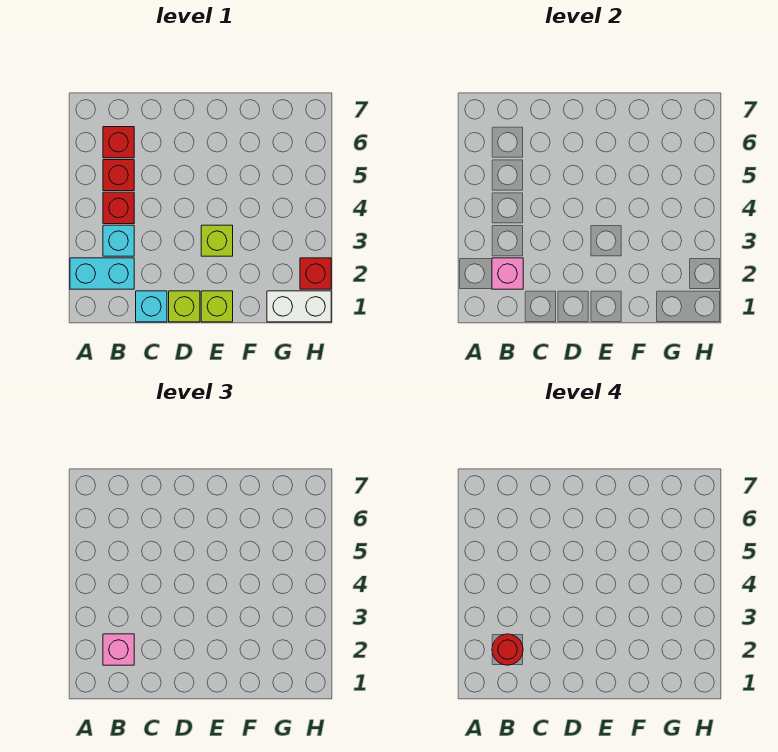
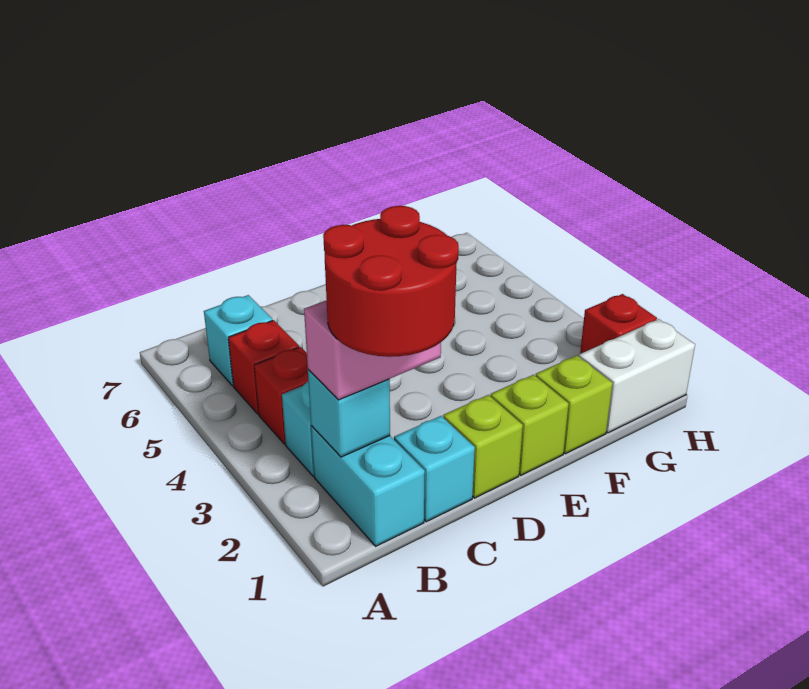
cyan 1x2 brick [70,258,134,289] -> cyan 1x2 brick turned to [311,426,425,546]
pink 1x1 brick [492,258,523,289] -> cyan 1x1 brick [308,370,390,457]
pink 1x1 brick [103,634,134,665] -> pink 1x2 brick [304,300,441,400]
red 1x1 round brick [492,634,523,665] -> red 2x2 round brick [323,206,459,357]
red 1x1 brick [103,127,134,158] -> cyan 1x1 brick [204,295,273,386]
lime 1x1 brick [201,225,233,256] -> lime 1x1 brick moved to [536,356,613,454]

